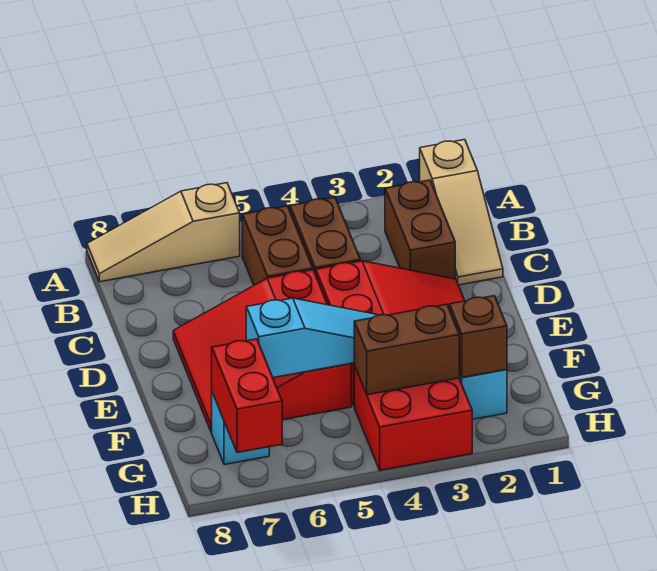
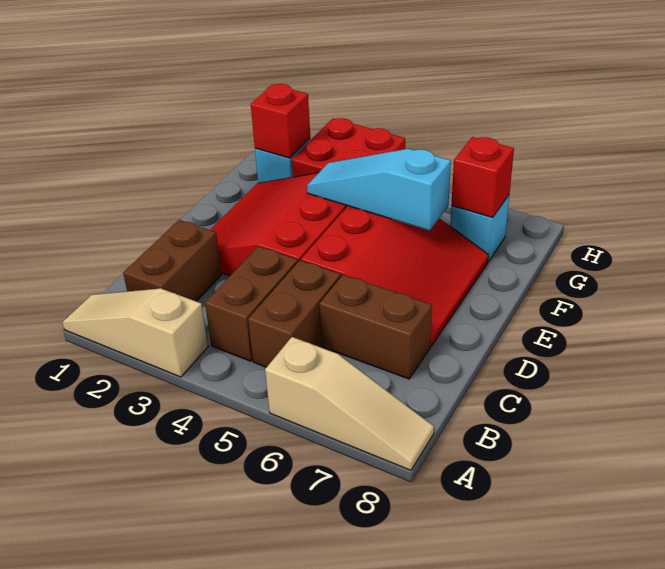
tan 1x3 slope [420,140,503,285] -> tan 1x3 slope turned to [62,288,208,377]
brown 1x1 brick [449,296,507,377] -> red 1x1 brick [251,84,310,158]
brown 1x2 brick [354,304,459,395] -> brown 1x2 brick moved to [319,275,432,379]
red 1x2 brick [212,339,282,453] -> red 1x1 brick [451,137,514,218]

